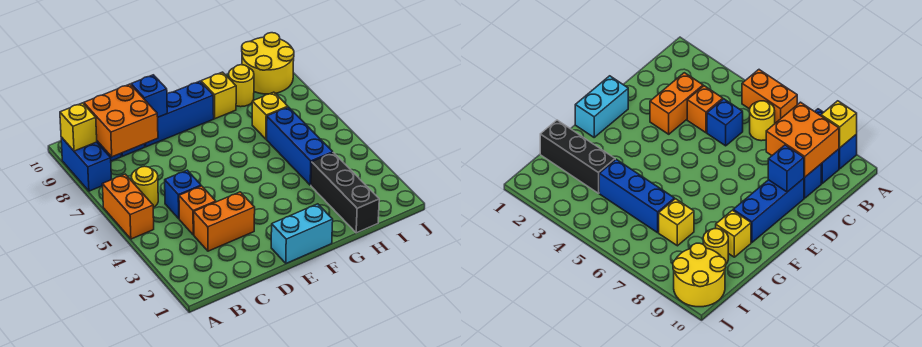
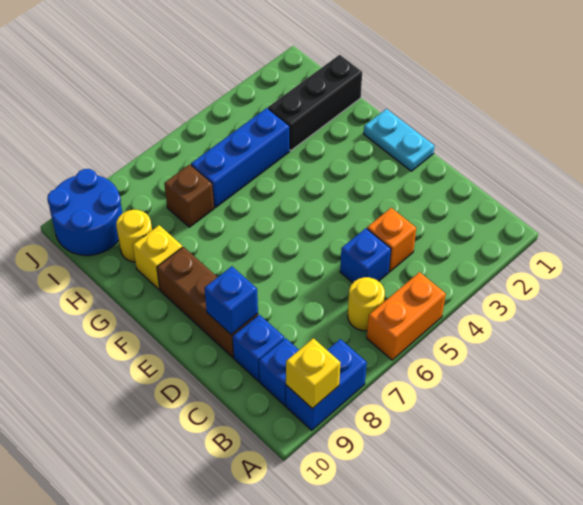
orange 2x2 brick [84,84,158,157] -> none
orange 1x2 brick [194,192,255,251] -> none
blue 1x3 brick [145,81,214,147] -> brown 1x3 brick [157,247,258,358]
cyan 1x2 brick [271,204,333,263] -> cyan 1x2 plate [364,109,435,171]
yellow 1x1 brick [252,92,288,139] -> brown 1x1 brick [164,164,214,227]
yellow 2x2 round brick [242,33,294,94] -> blue 2x2 round brick [47,169,122,255]

